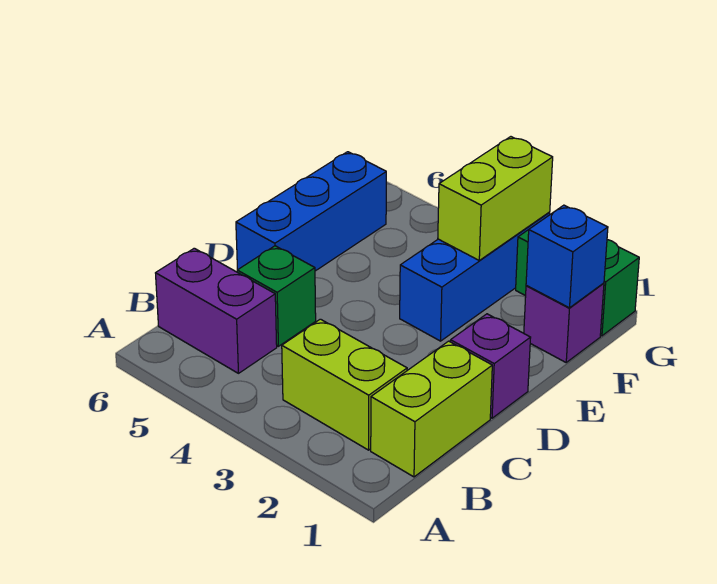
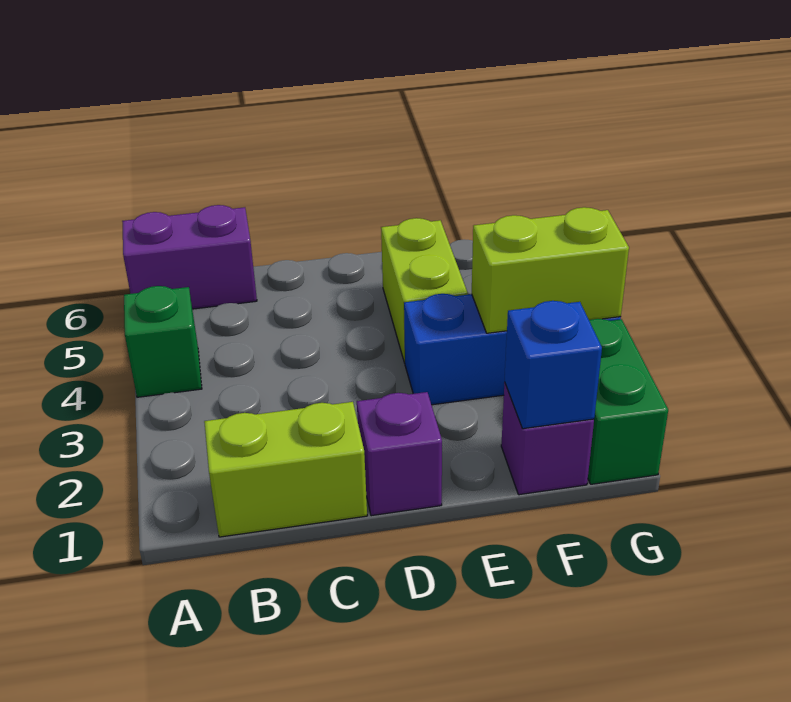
lime 1x2 brick [282,319,407,450] -> lime 1x2 brick moved to [381,218,468,363]
purple 1x2 brick [156,248,277,373] -> purple 1x2 brick turned to [122,205,257,309]
green 1x1 brick [237,246,316,346] -> green 1x1 brick moved to [124,286,202,397]
blue 1x3 brick [236,152,386,271] -> none

